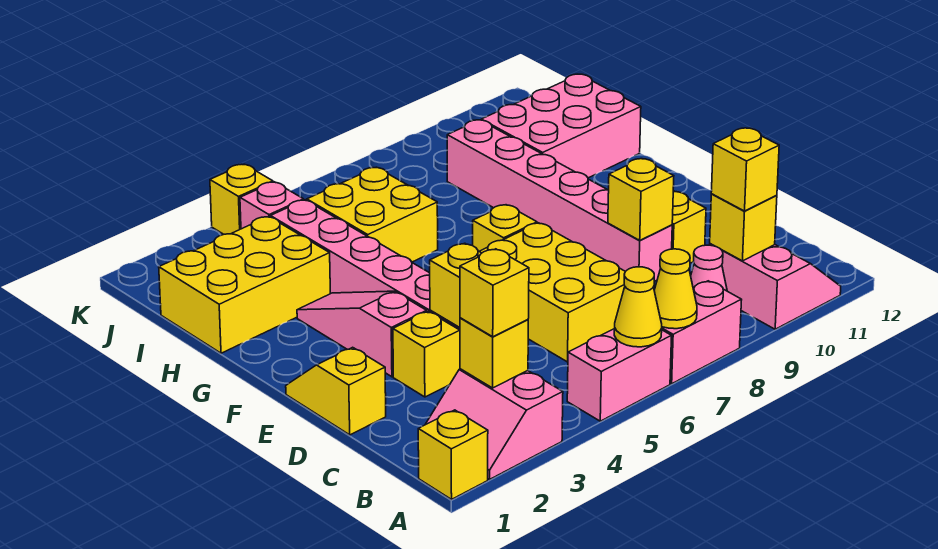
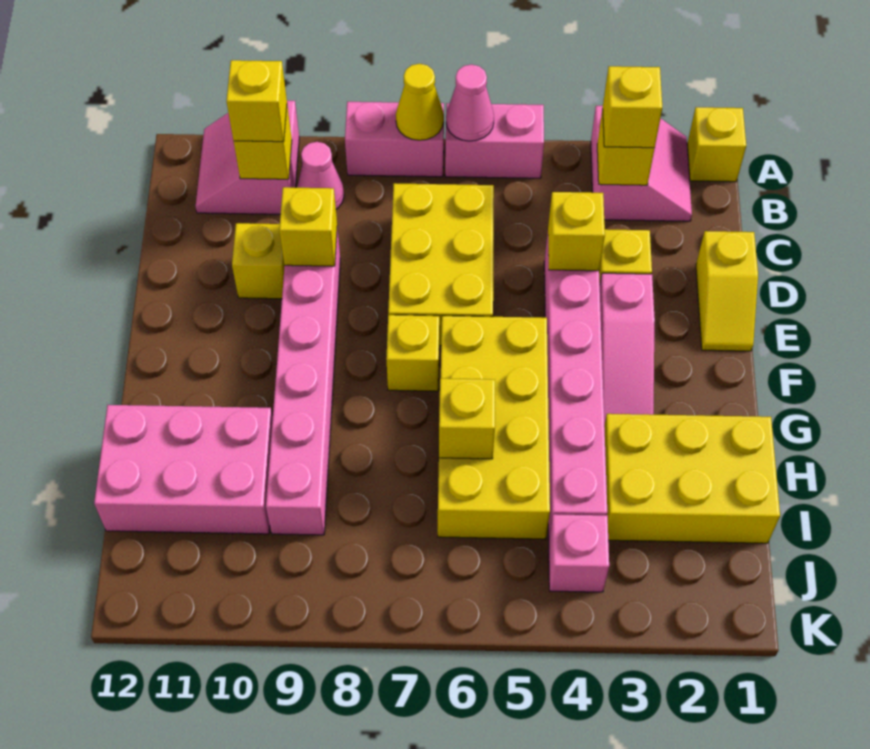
yellow 1x1 cone [614,267,662,347] -> pink 1x1 cone [446,64,494,141]
yellow 2x2 brick [307,167,438,262] -> yellow 2x4 brick [438,316,550,539]
yellow 1x1 brick [210,164,273,234] -> yellow 1x1 brick moved to [439,378,495,459]

